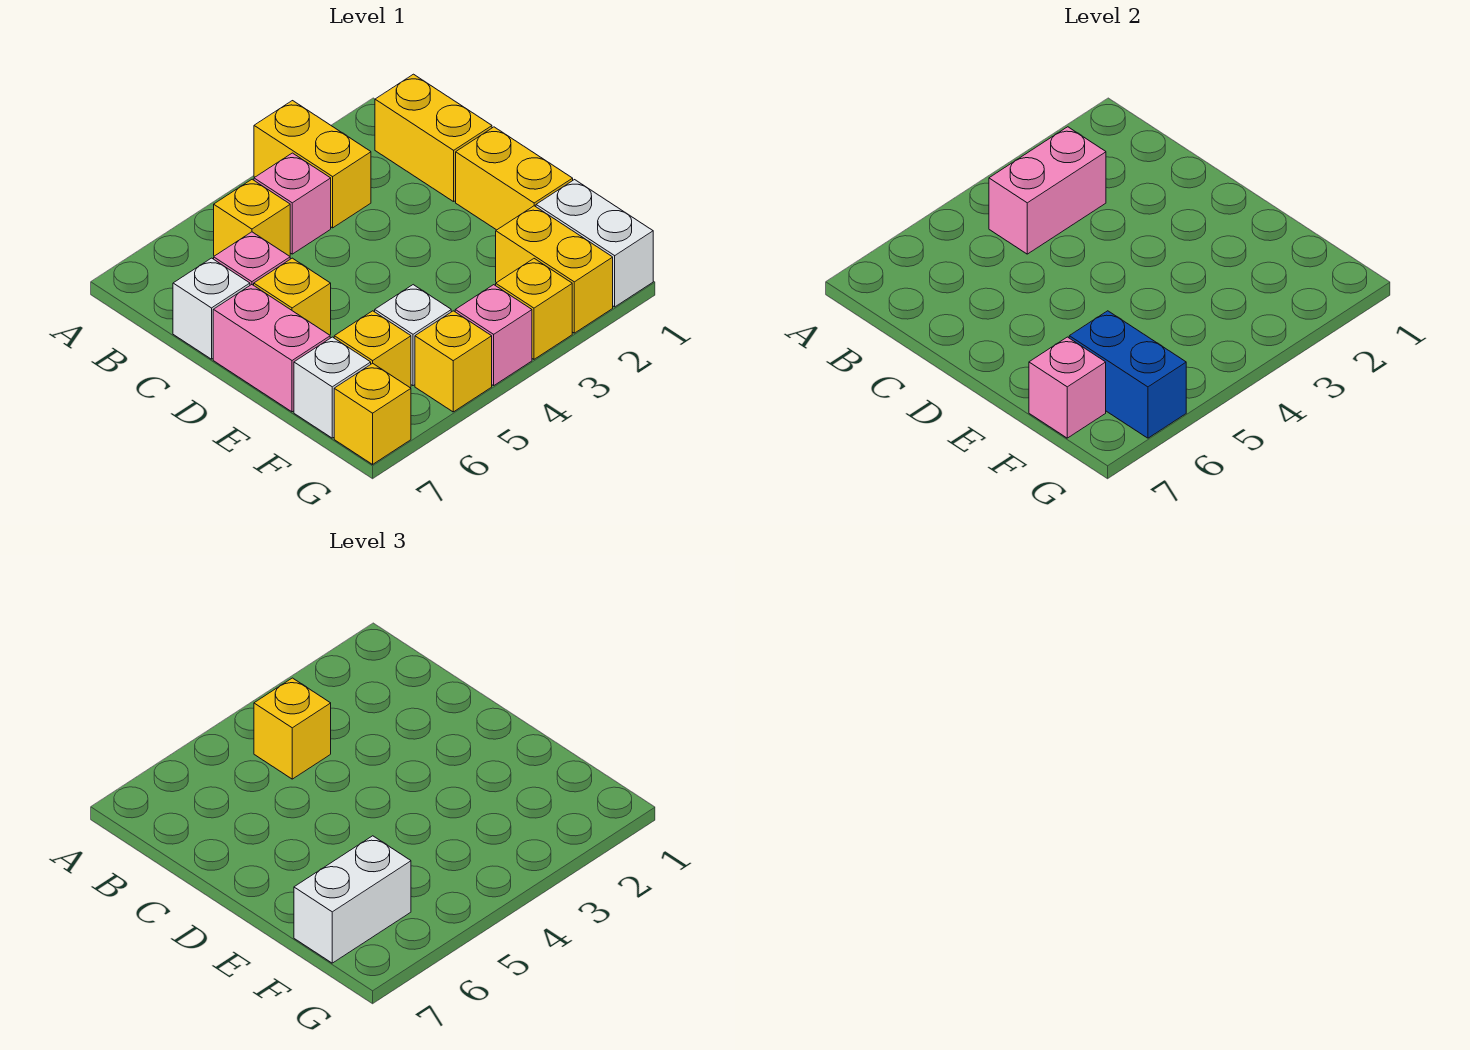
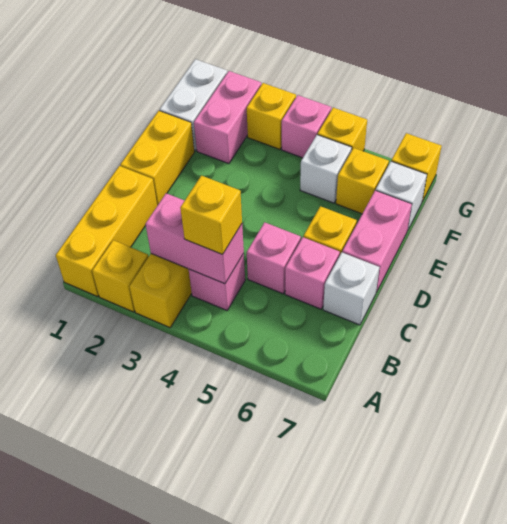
yellow 1x2 brick [375,74,492,202] -> yellow 1x3 brick [56,166,157,296]
yellow 1x1 brick [214,179,290,256] -> yellow 1x1 brick moved to [92,240,148,312]
yellow 1x2 brick [496,206,613,333] -> pink 1x2 brick [194,71,261,164]
blue 1x2 brick [1069,311,1186,438] -> none
white 1x2 brick [294,836,411,963] -> none
pink 1x1 brick [1029,337,1106,438] -> pink 1x1 brick moved to [247,222,301,294]

